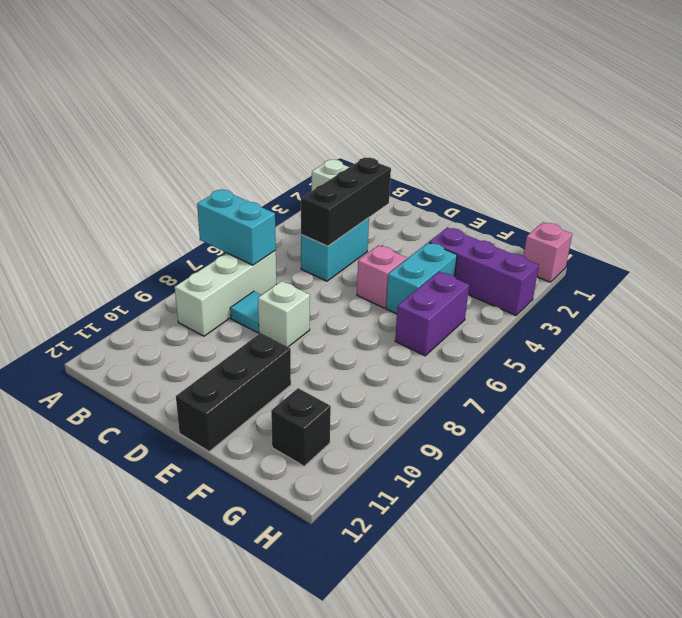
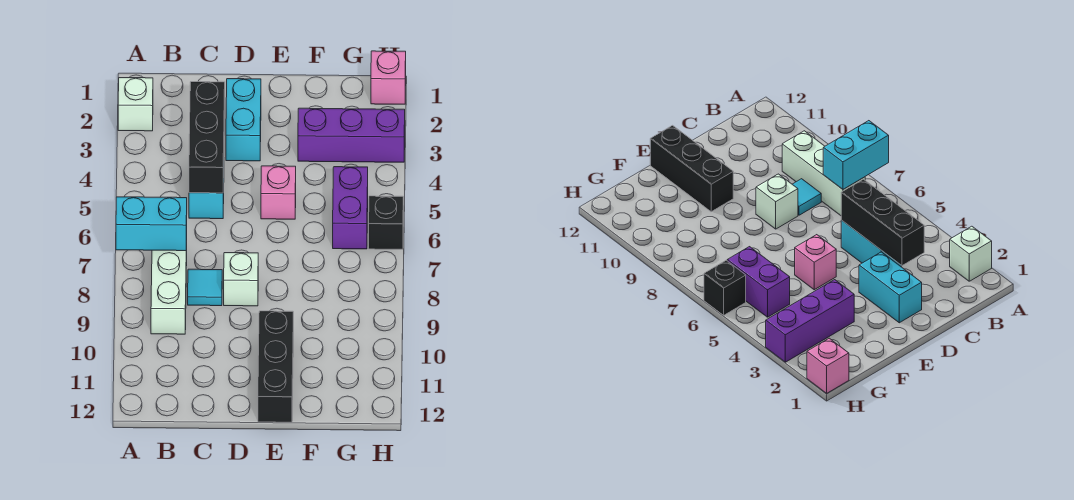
cyan 1x2 brick [386,243,457,314] -> cyan 1x2 brick moved to [226,79,261,161]
black 1x1 brick [271,388,331,466] -> black 1x1 brick moved to [369,196,403,249]

